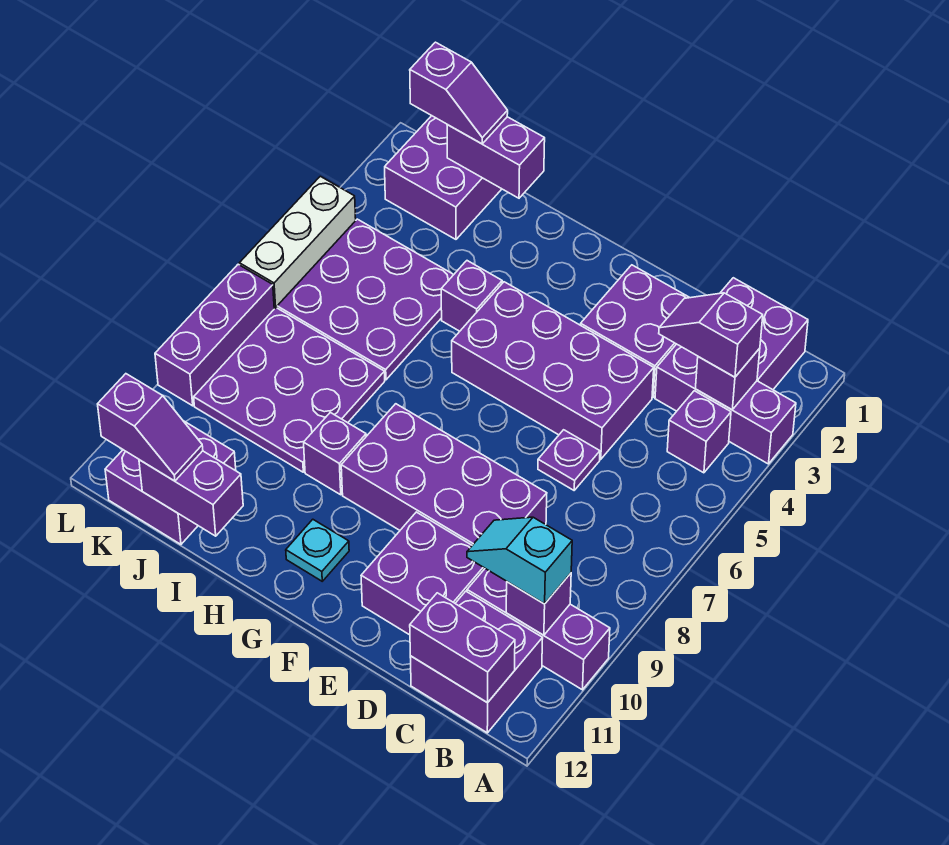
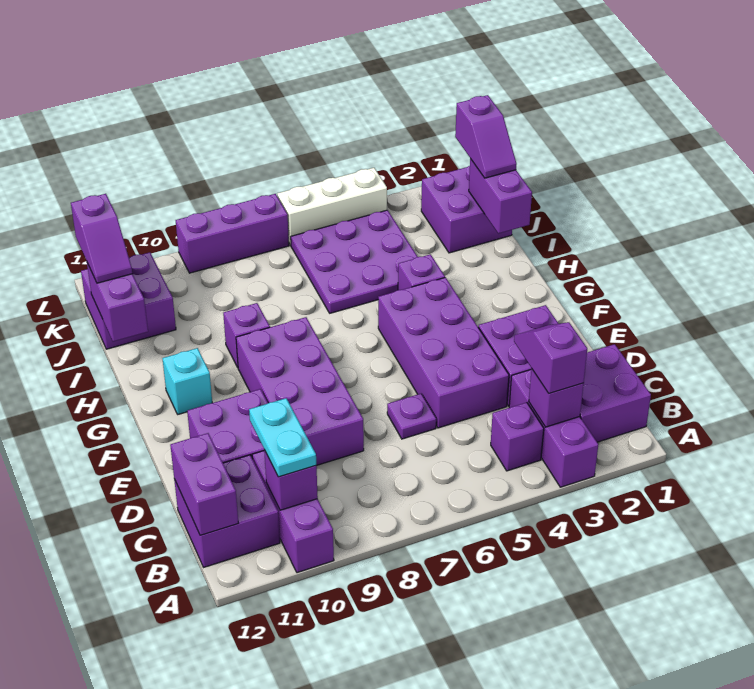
cyan 1x2 slope [467,517,572,604] -> cyan 1x2 plate [249,398,316,477]
cyan 1x1 plate [286,519,349,581] -> cyan 1x1 brick [162,348,212,414]
purple 3x3 plate [194,308,385,472] -> none

